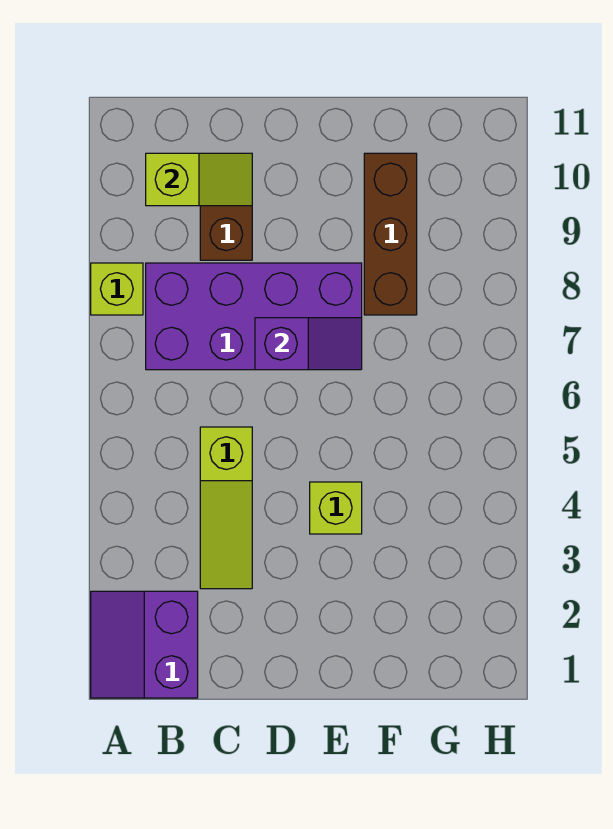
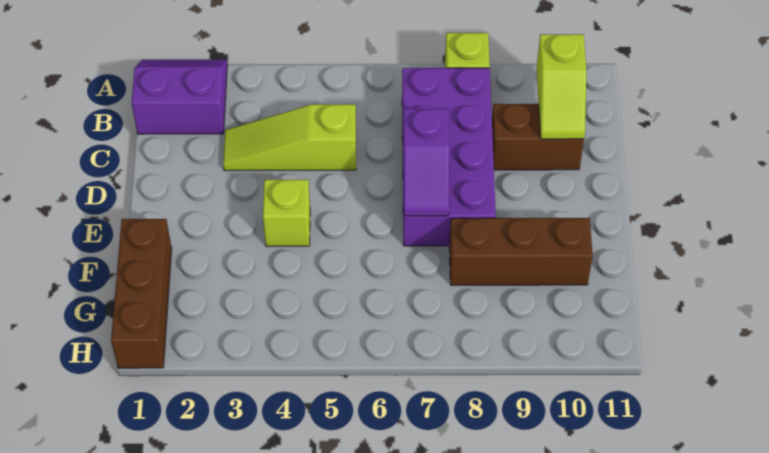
none -> brown 1x3 brick [111,219,172,368]

